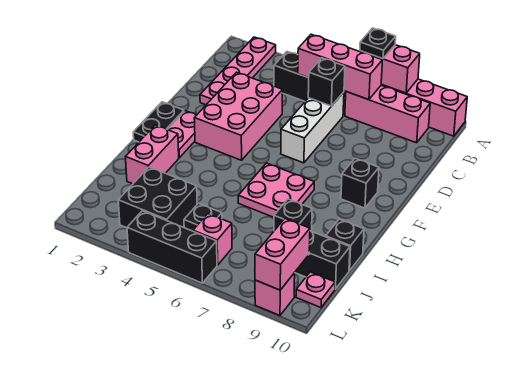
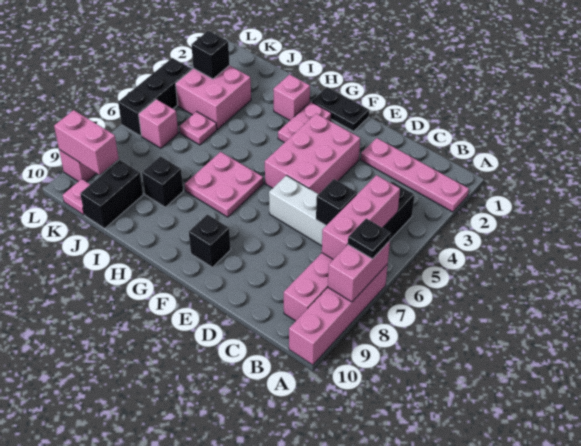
pink 2x3 brick [194,72,283,160] -> pink 2x3 brick turned to [265,114,360,194]
pink 1x2 plate [167,111,196,158] -> pink 1x2 plate turned to [278,102,331,143]
pink 1x2 brick [126,125,179,184] -> pink 1x1 brick [273,74,310,120]
black 1x1 brick [326,219,364,271] -> black 1x1 brick moved to [191,31,230,79]
black 2x2 brick [118,167,197,228] -> pink 2x2 brick [176,65,251,129]
black 1x1 plate [184,203,222,231] -> pink 1x1 plate [179,112,217,145]

